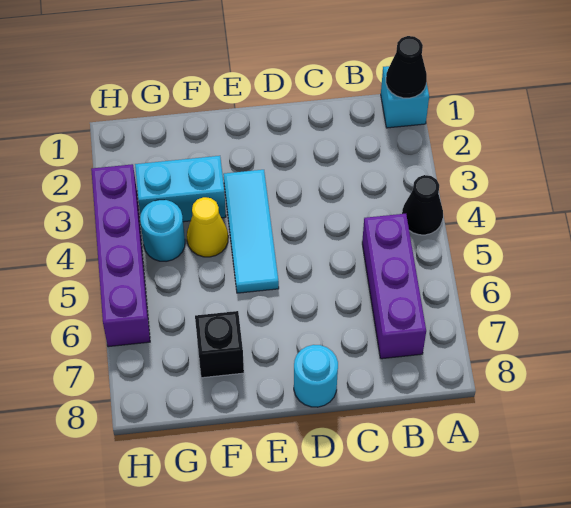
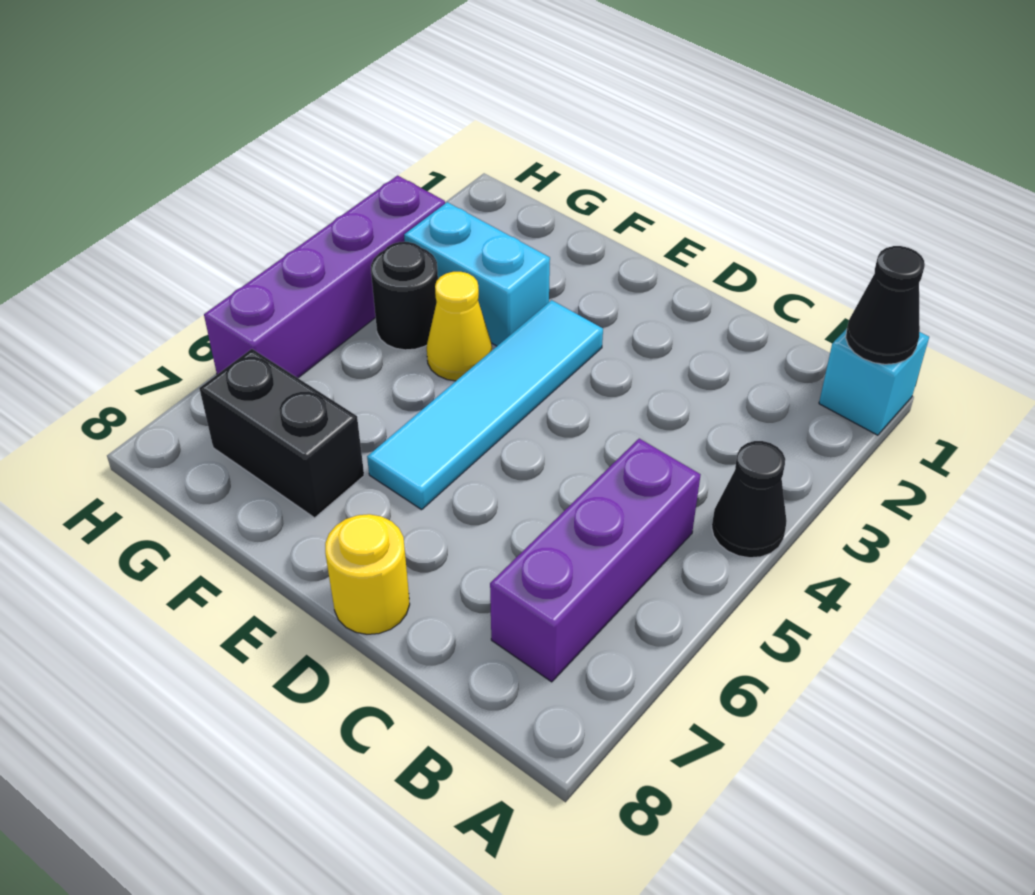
cyan 1x1 round brick [294,345,338,407] -> yellow 1x1 round brick [325,514,410,634]
cyan 1x3 tile [224,170,279,293] -> cyan 1x4 tile [367,300,603,510]
black 1x1 brick [195,311,244,378] -> black 1x2 brick [199,349,364,518]
cyan 1x1 round brick [140,200,185,261] -> black 1x1 round brick [371,242,438,350]

